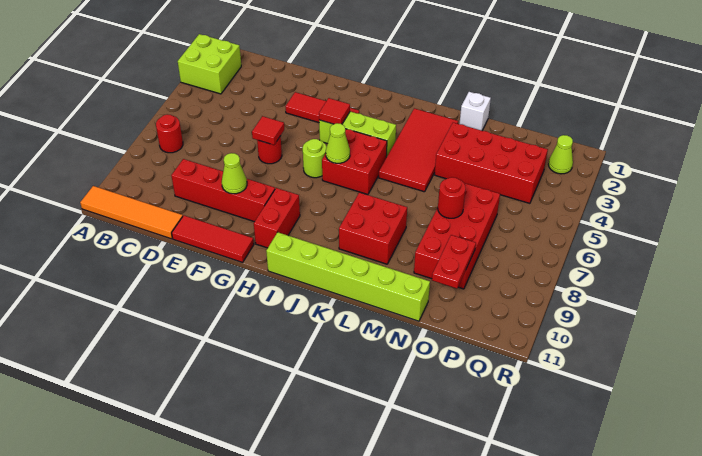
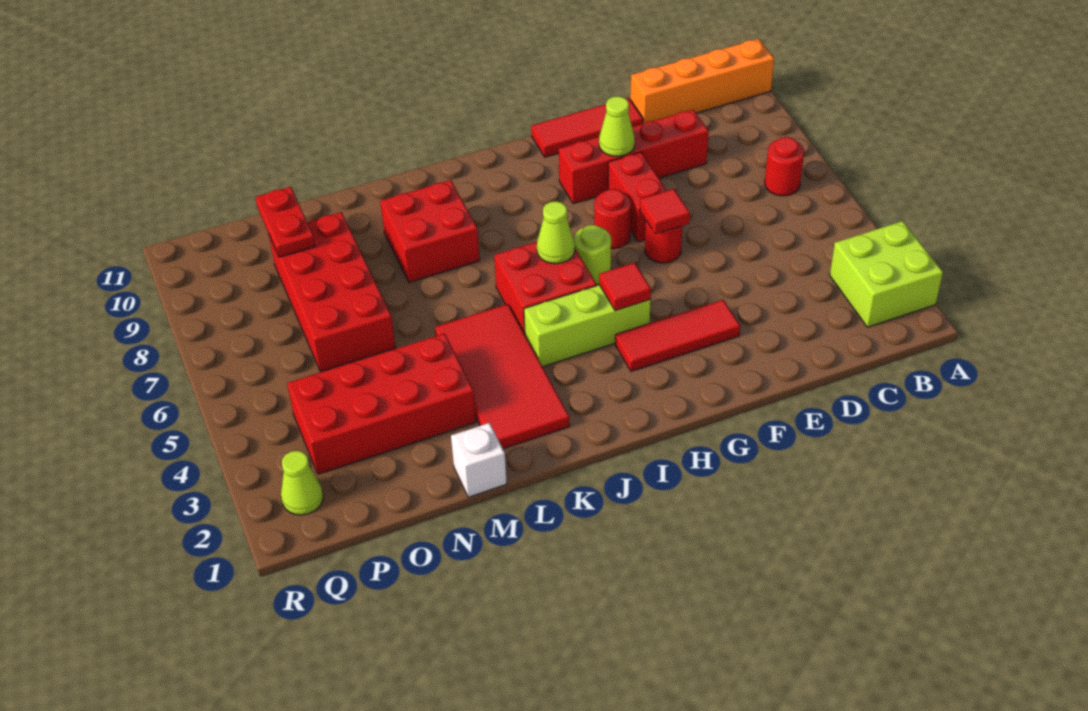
orange 1x4 tile [80,186,183,239] -> orange 1x4 brick [630,39,774,123]
red 1x2 brick [254,188,300,248] -> red 1x2 brick moved to [608,152,667,242]
lime 1x6 brick [266,232,430,321] -> none
red 1x1 round brick [438,177,466,218] -> red 1x1 round brick moved to [594,189,631,249]

